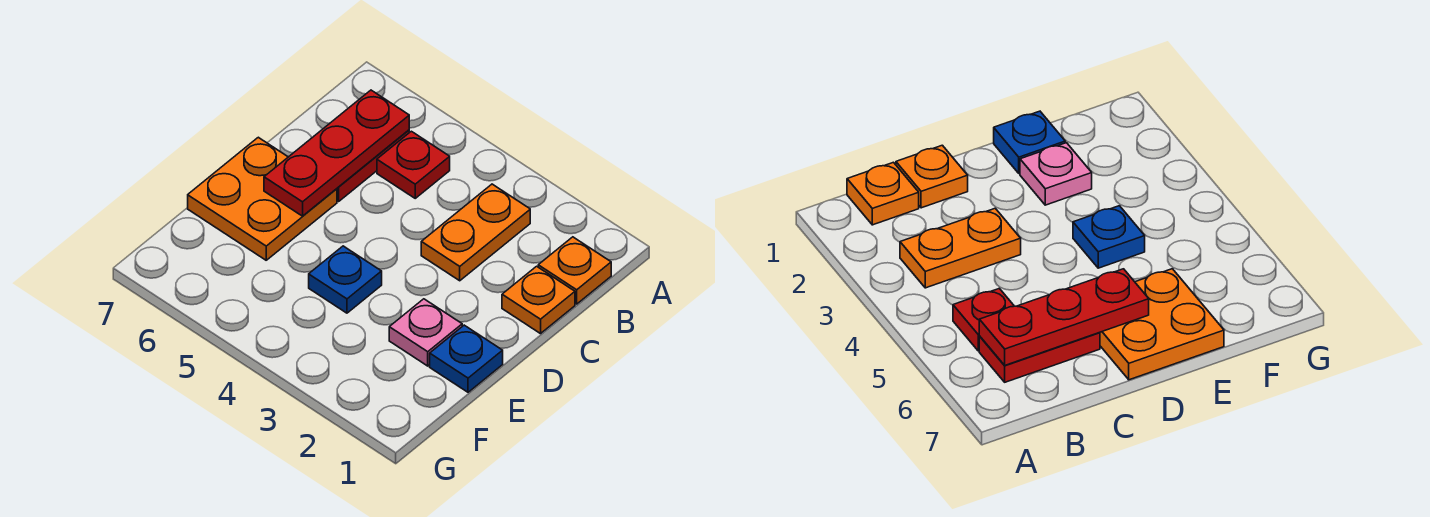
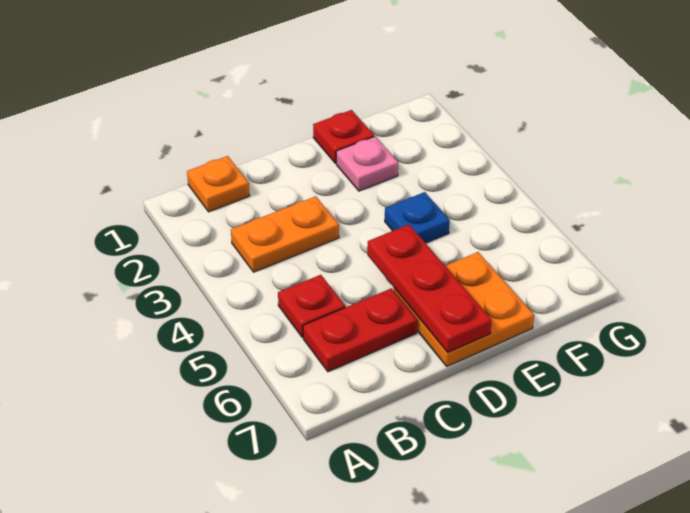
red 1x3 plate [264,90,409,216] -> red 1x3 plate turned to [367,225,492,352]
orange 1x1 plate [502,266,575,334] -> none
blue 1x1 plate [430,325,503,392] -> red 1x1 plate [313,110,374,163]

